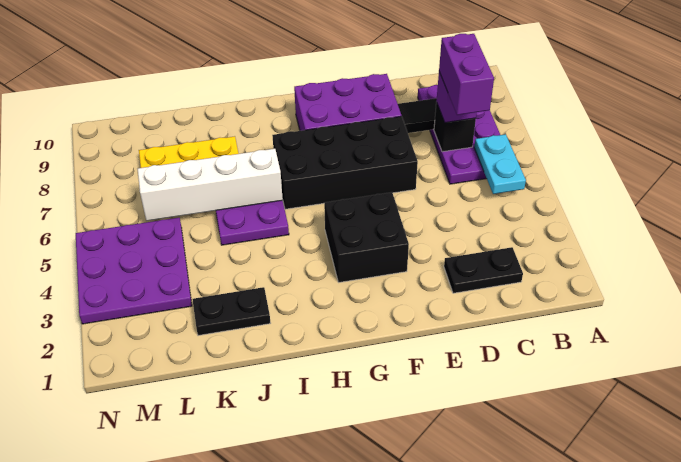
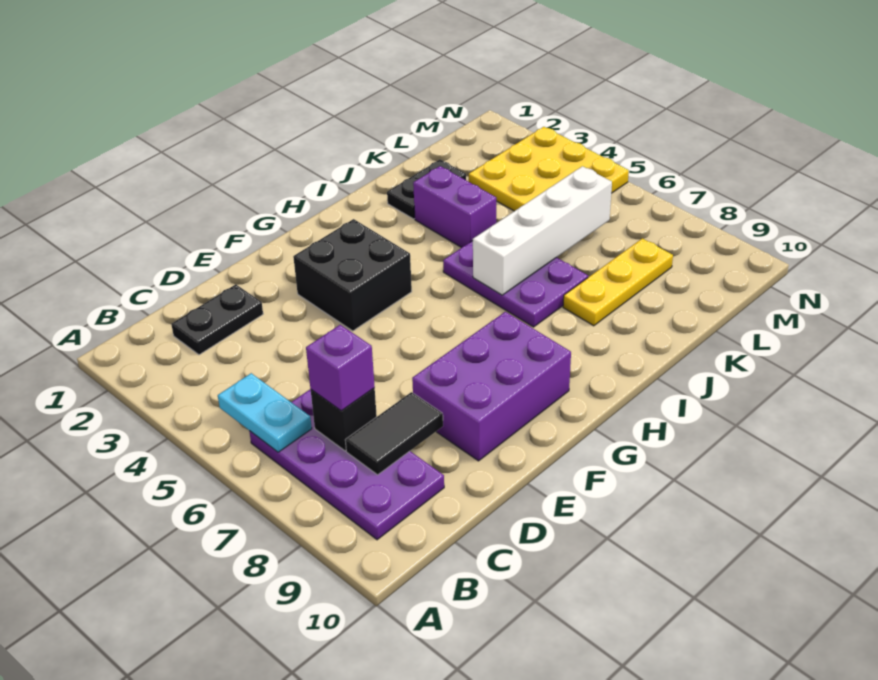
purple 1x2 brick [439,34,494,115] -> purple 1x2 brick moved to [413,166,496,248]
black 2x4 brick [272,116,418,209] -> none
purple 3x3 plate [76,218,192,324] -> yellow 3x3 plate [469,127,629,211]

